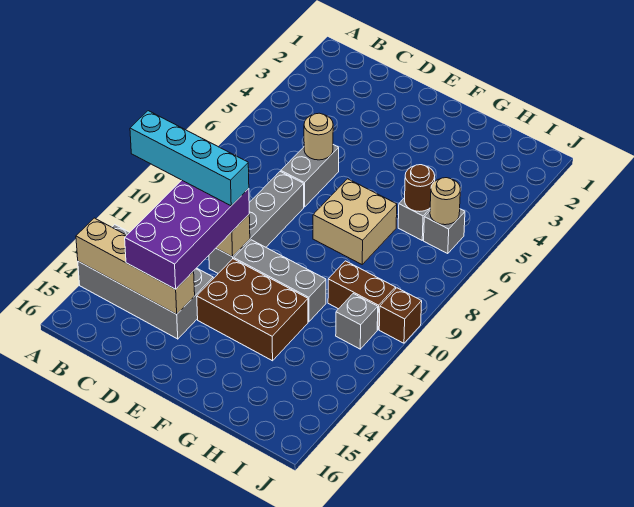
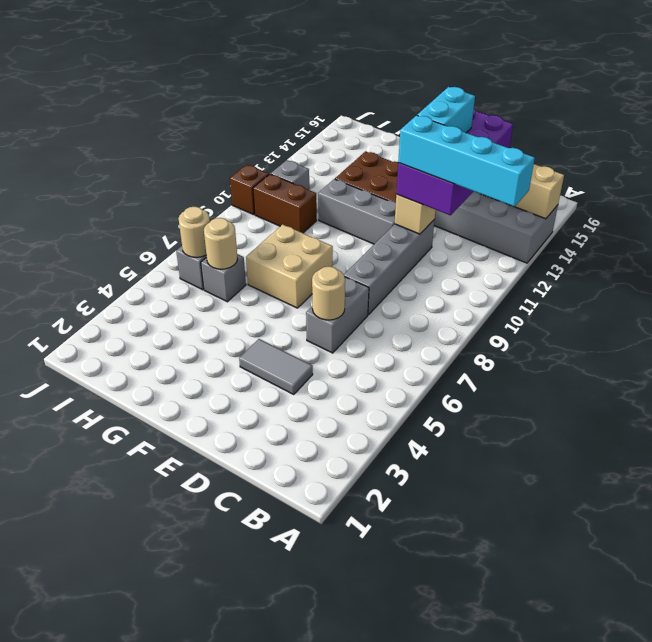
none -> grey 1x2 tile [239,339,313,395]
none -> cyan 1x2 brick [417,87,475,133]
brown 1x1 round brick [405,165,435,212] -> tan 1x1 round brick [204,218,238,269]

